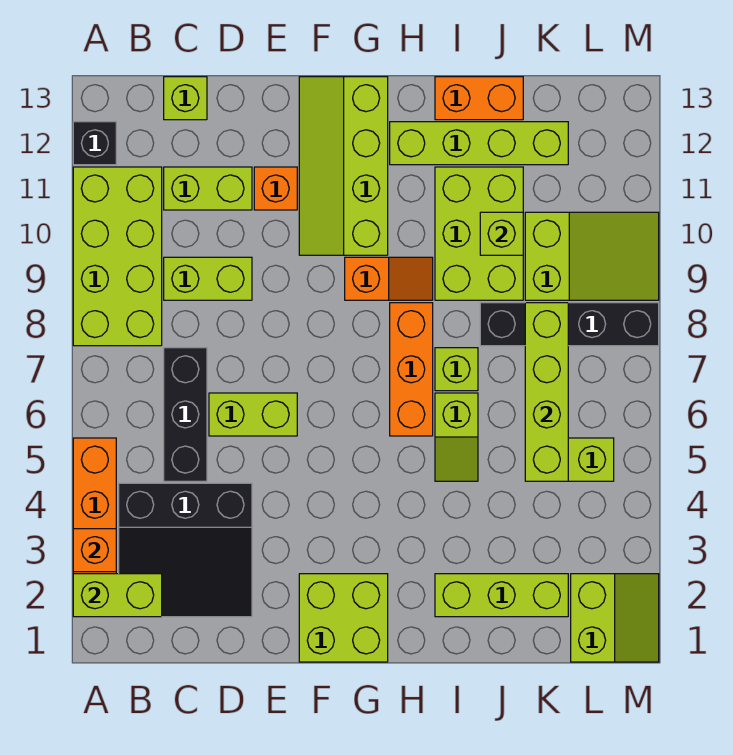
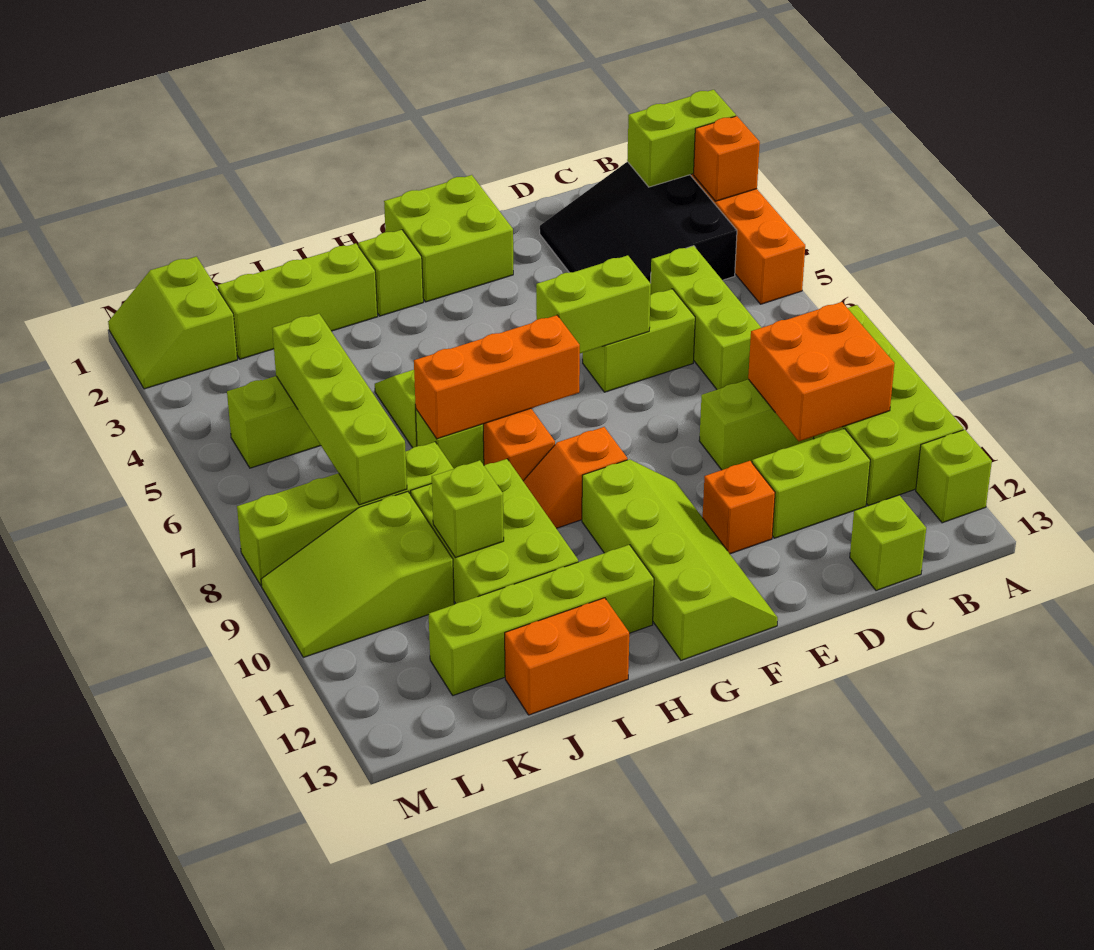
black 1x1 brick [73,122,116,165] -> lime 1x1 brick [916,430,992,523]
black 3x3 slope [119,483,252,617] -> black 3x3 slope turned to [540,162,737,283]
none -> orange 2x2 brick [748,302,895,441]
black 1x3 brick [164,348,207,481] -> lime 1x3 brick [650,246,761,390]
none -> lime 1x2 brick [536,255,651,353]
none -> orange 1x3 brick [414,315,580,439]
none -> lime 1x1 brick [358,230,423,316]
black 1x4 brick [480,303,659,346] -> lime 1x4 brick [237,442,454,586]

